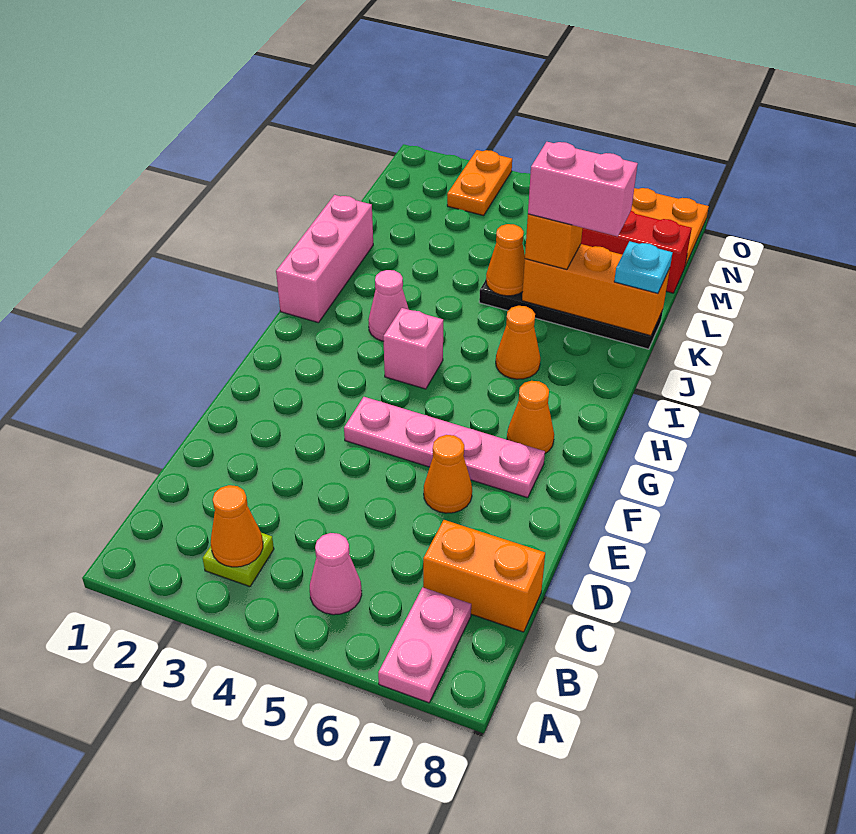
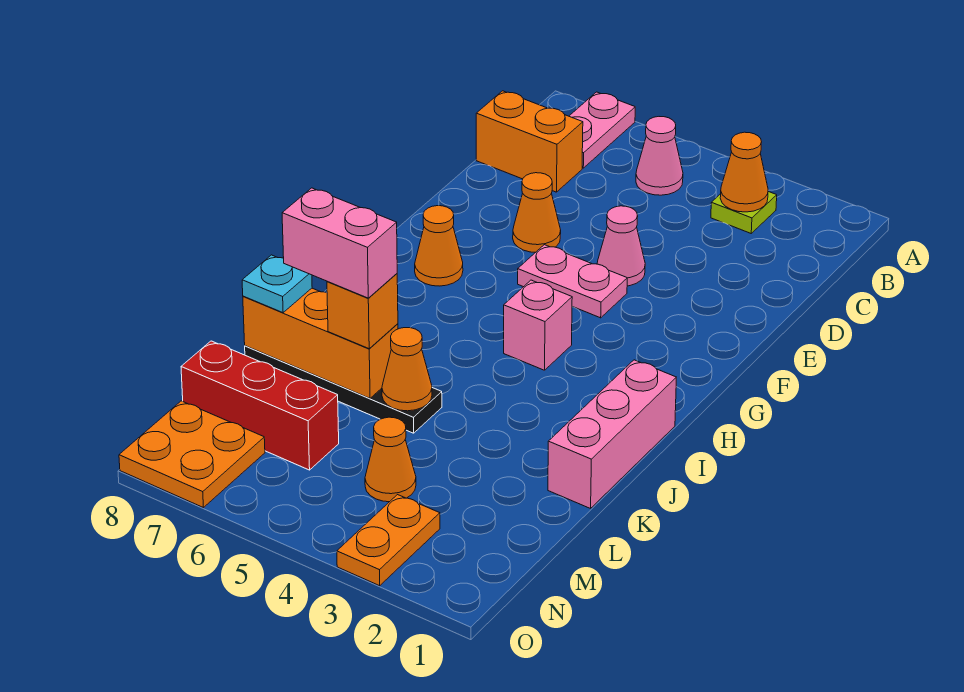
pink 1x4 plate [344,397,545,498] -> pink 1x2 plate [518,245,627,318]
pink 1x1 cone [368,270,409,341] -> pink 1x1 cone moved to [597,206,645,286]
orange 1x1 cone [496,306,540,379] -> orange 1x1 cone moved to [365,417,416,502]

